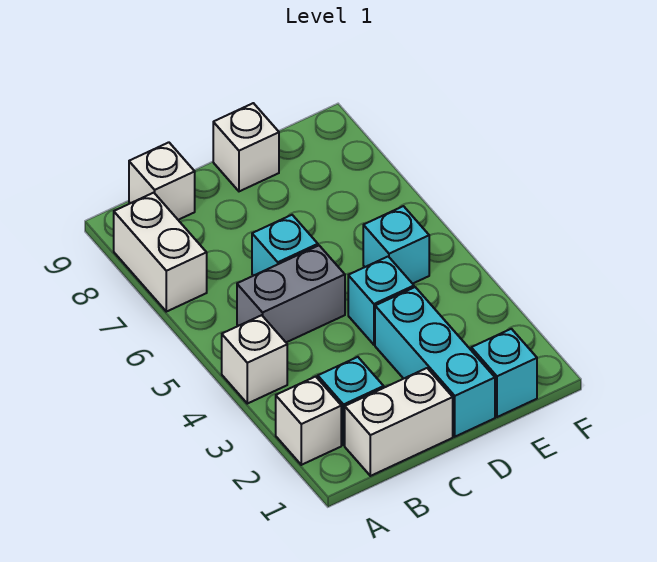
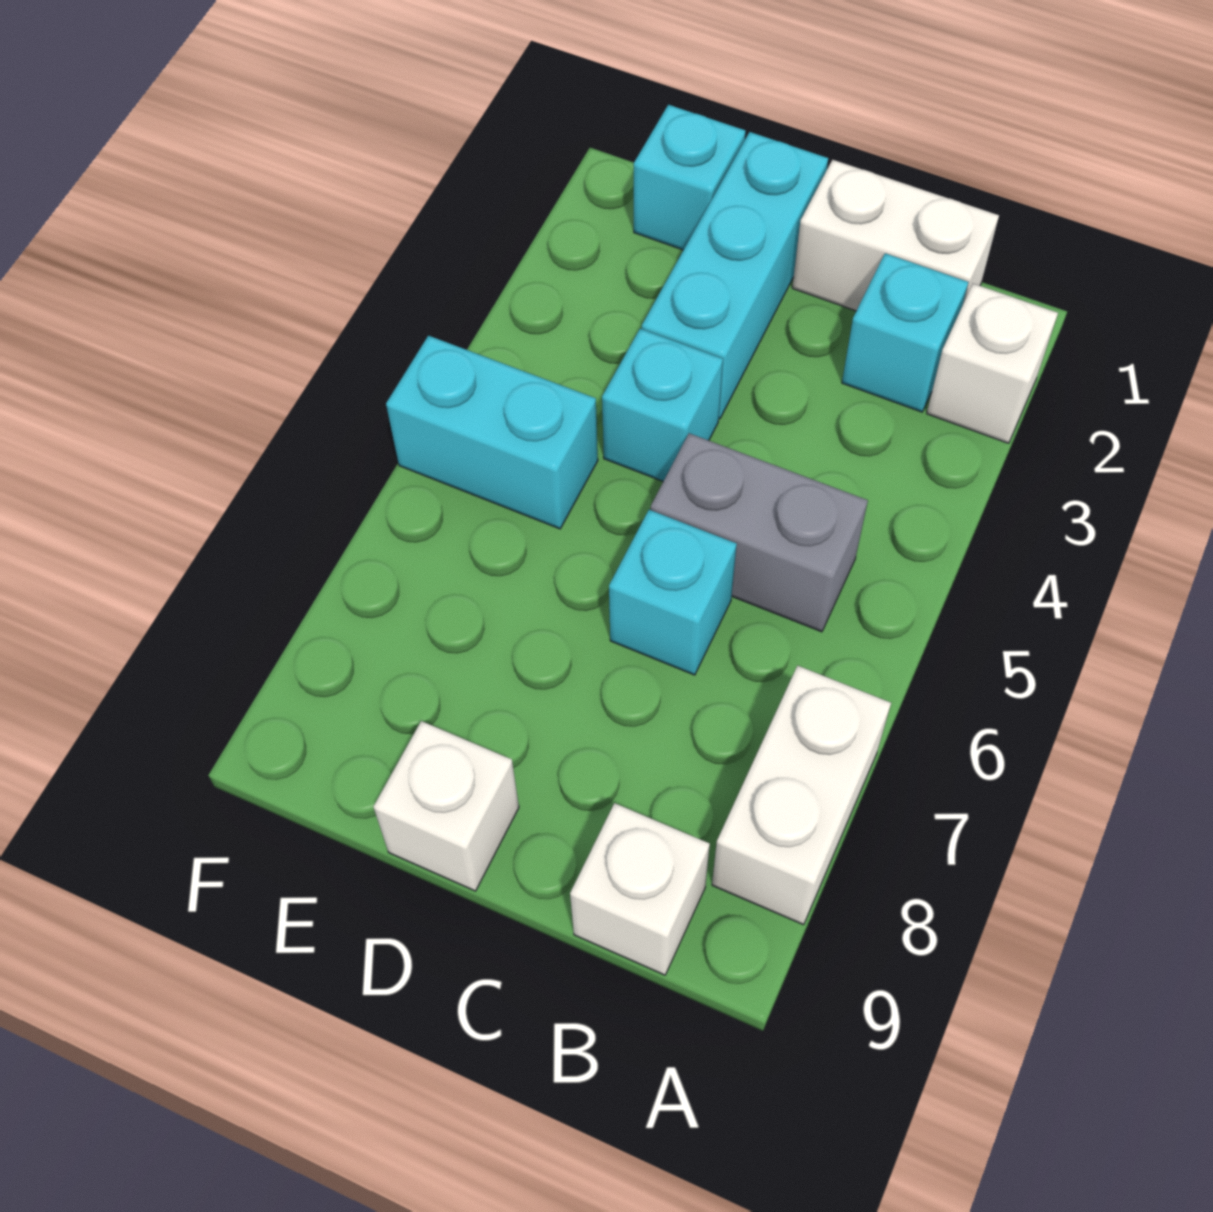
white 1x1 brick [222,315,287,404] -> none
cyan 1x1 brick [363,206,429,284] -> cyan 1x2 brick [386,336,598,529]

